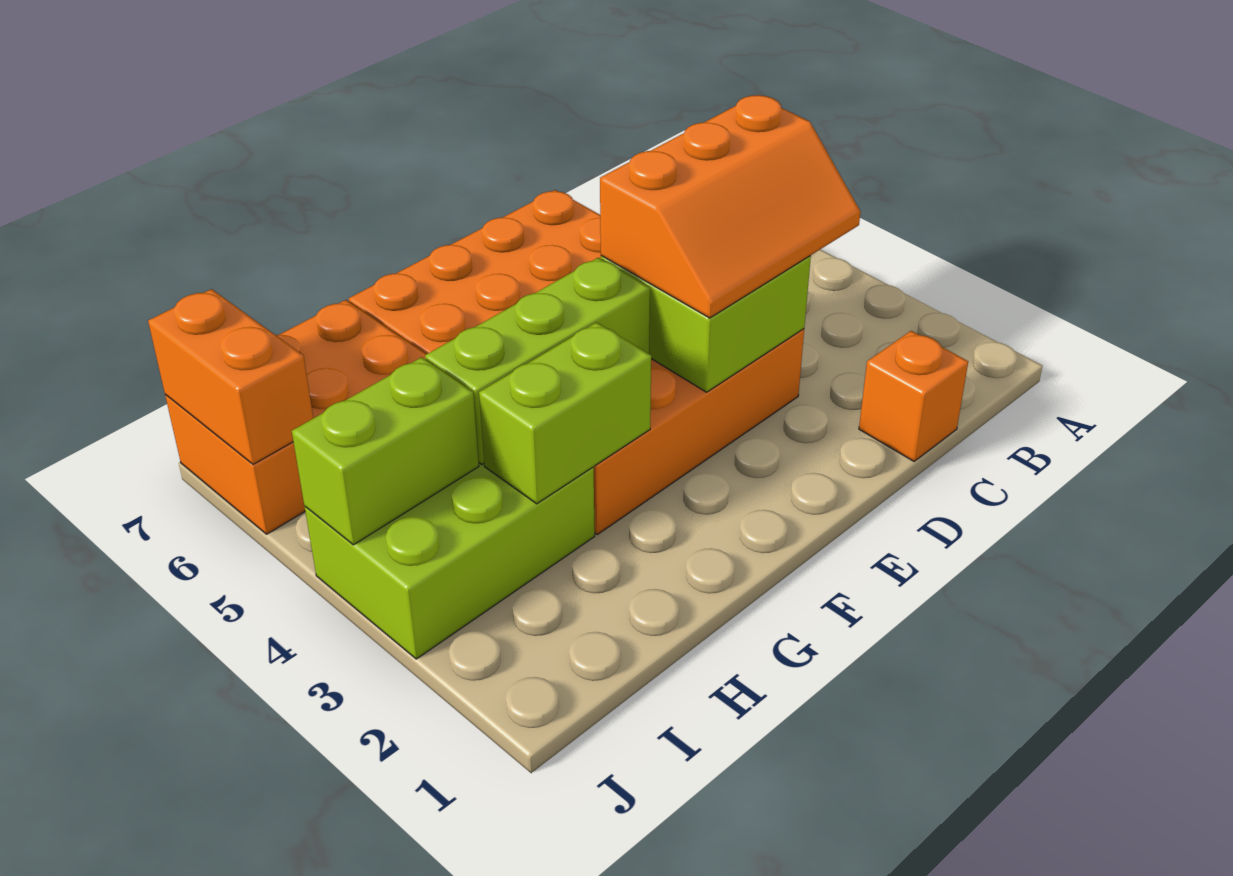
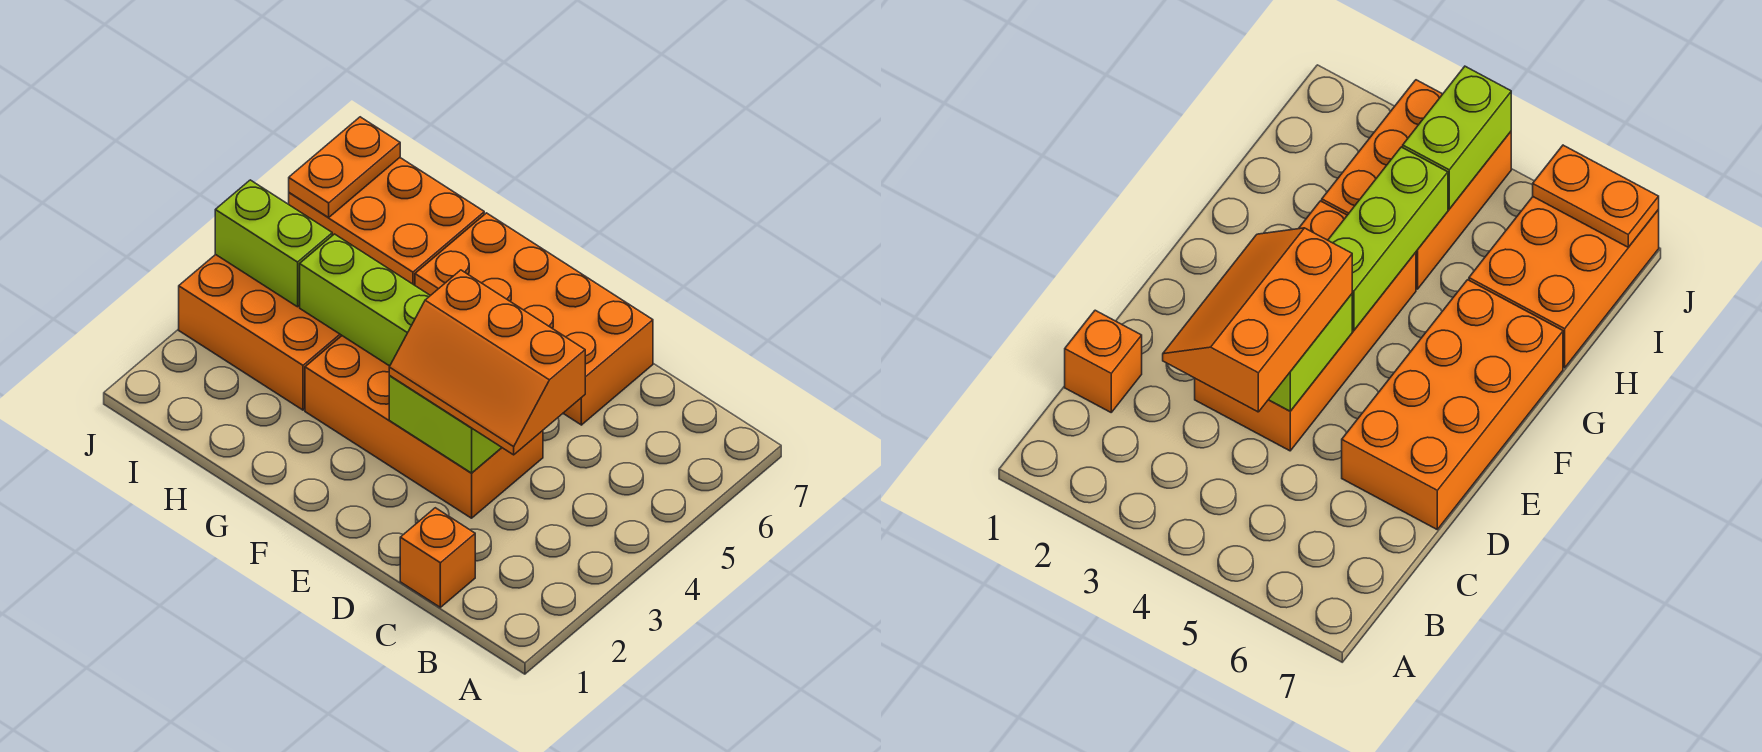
lime 1x2 brick [479,322,651,504] -> none
lime 2x3 brick [305,463,595,659] -> orange 2x3 brick [179,255,342,410]
orange 1x2 brick [148,289,313,464] -> orange 1x2 plate [289,117,400,217]

